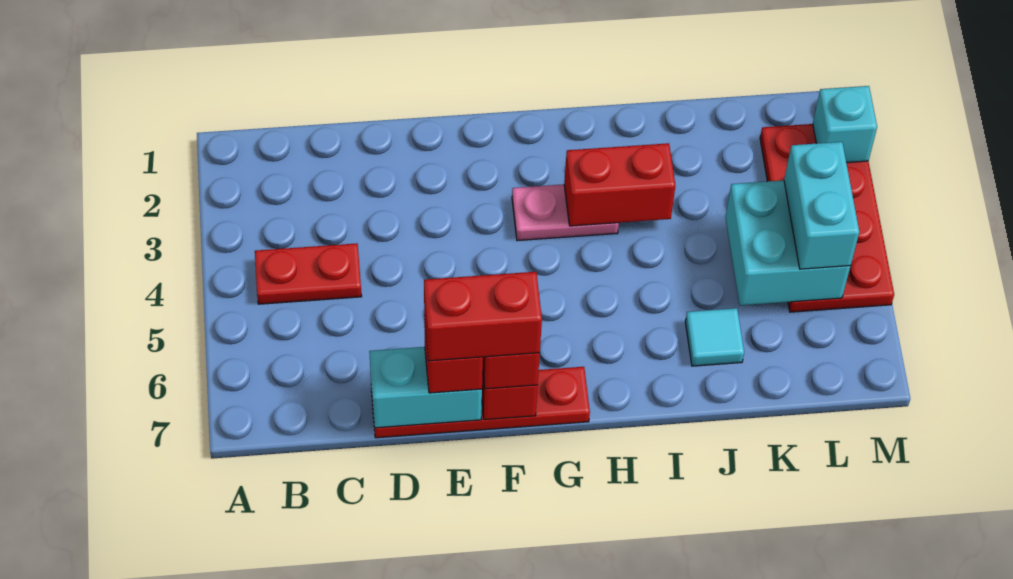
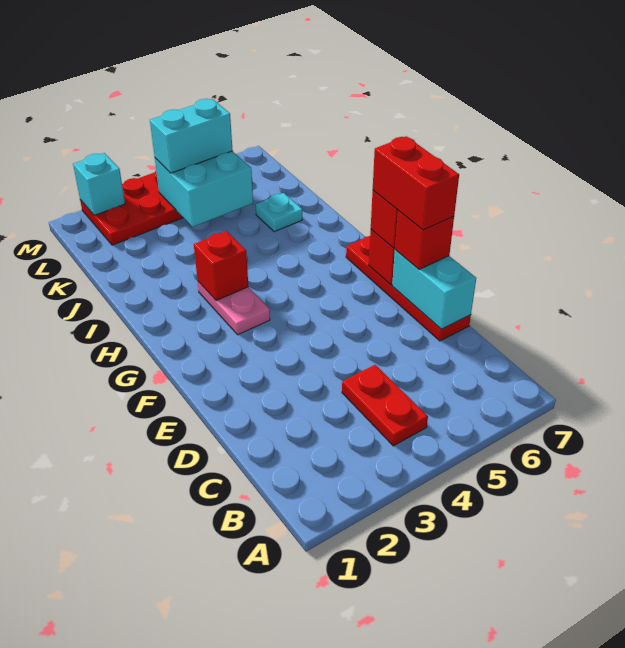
red 1x2 brick [564,143,675,226] -> red 1x1 brick [194,231,248,301]
cyan 1x1 tile [685,308,744,366] -> cyan 1x1 plate [256,193,302,232]

